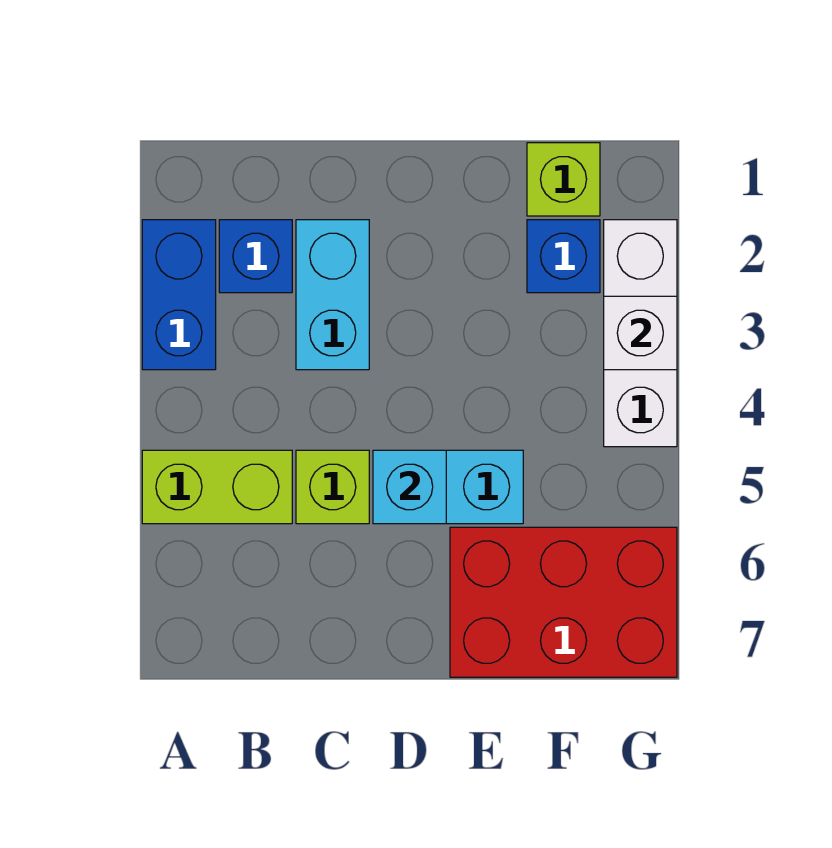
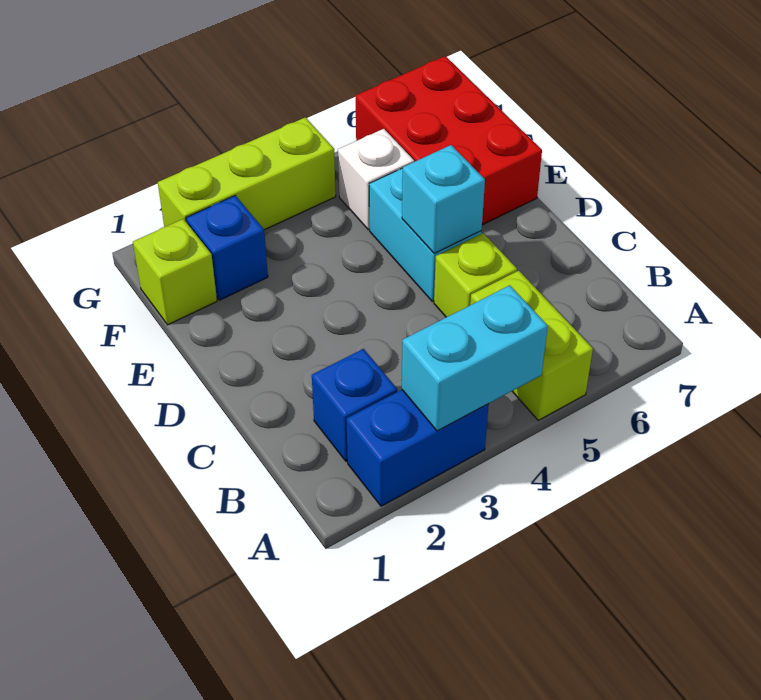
cyan 1x2 brick [296,220,369,370] -> cyan 1x2 brick moved to [402,285,548,431]
white 1x3 brick [604,220,677,447] -> lime 1x3 brick [158,117,336,230]
white 1x1 brick [604,296,677,370] -> white 1x1 brick moved to [338,129,414,230]

